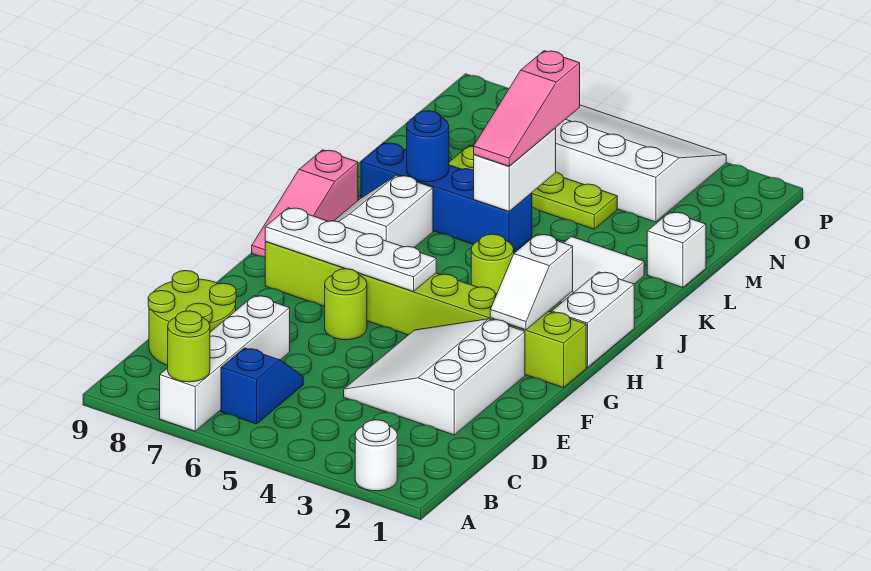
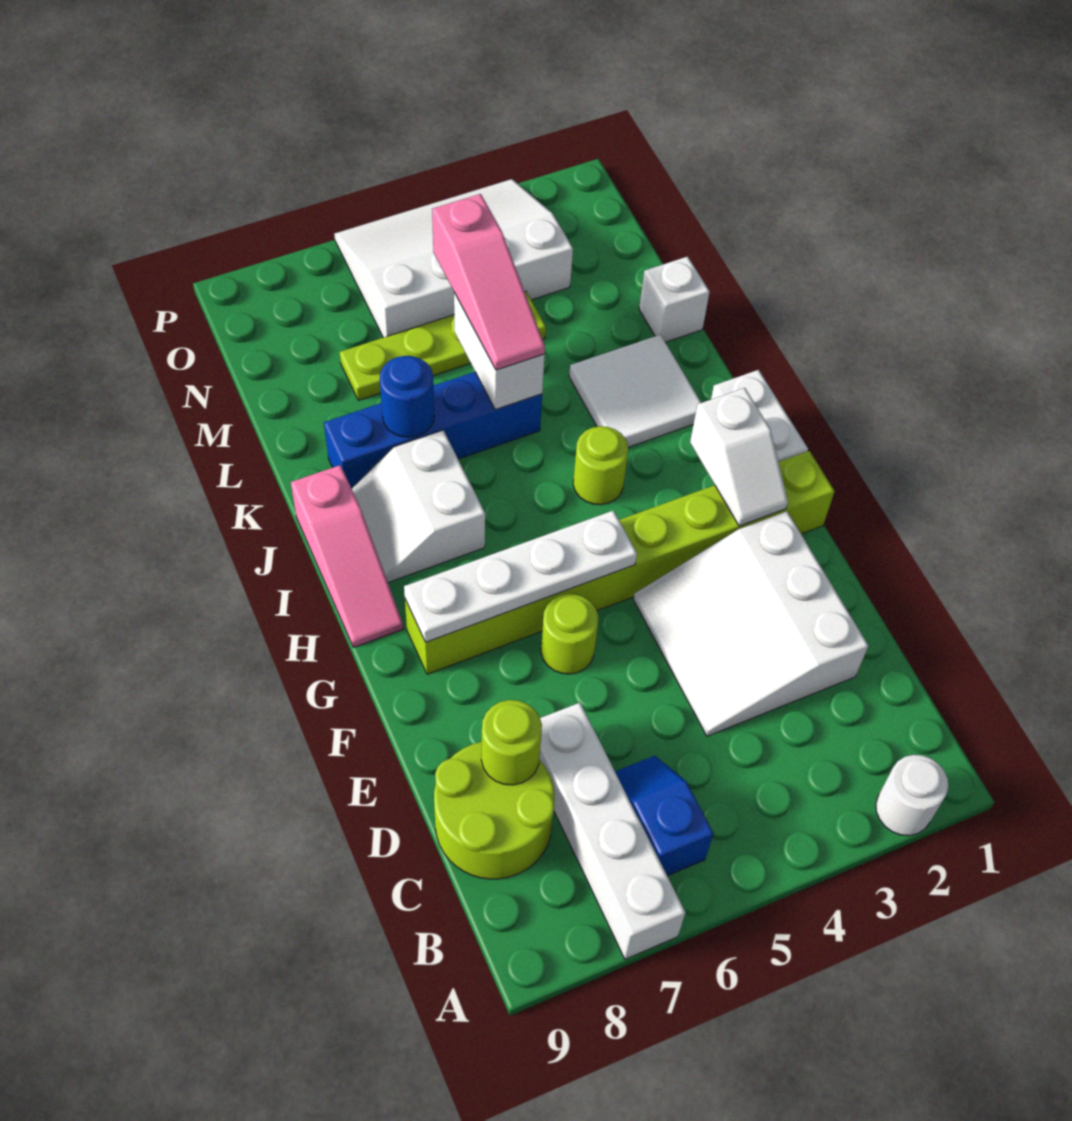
lime 1x1 round brick [168,311,210,382] -> lime 1x1 round brick moved to [481,700,542,785]

